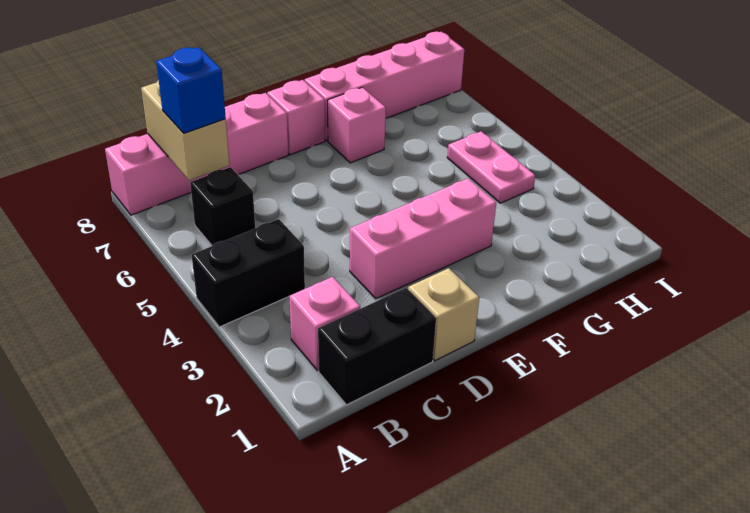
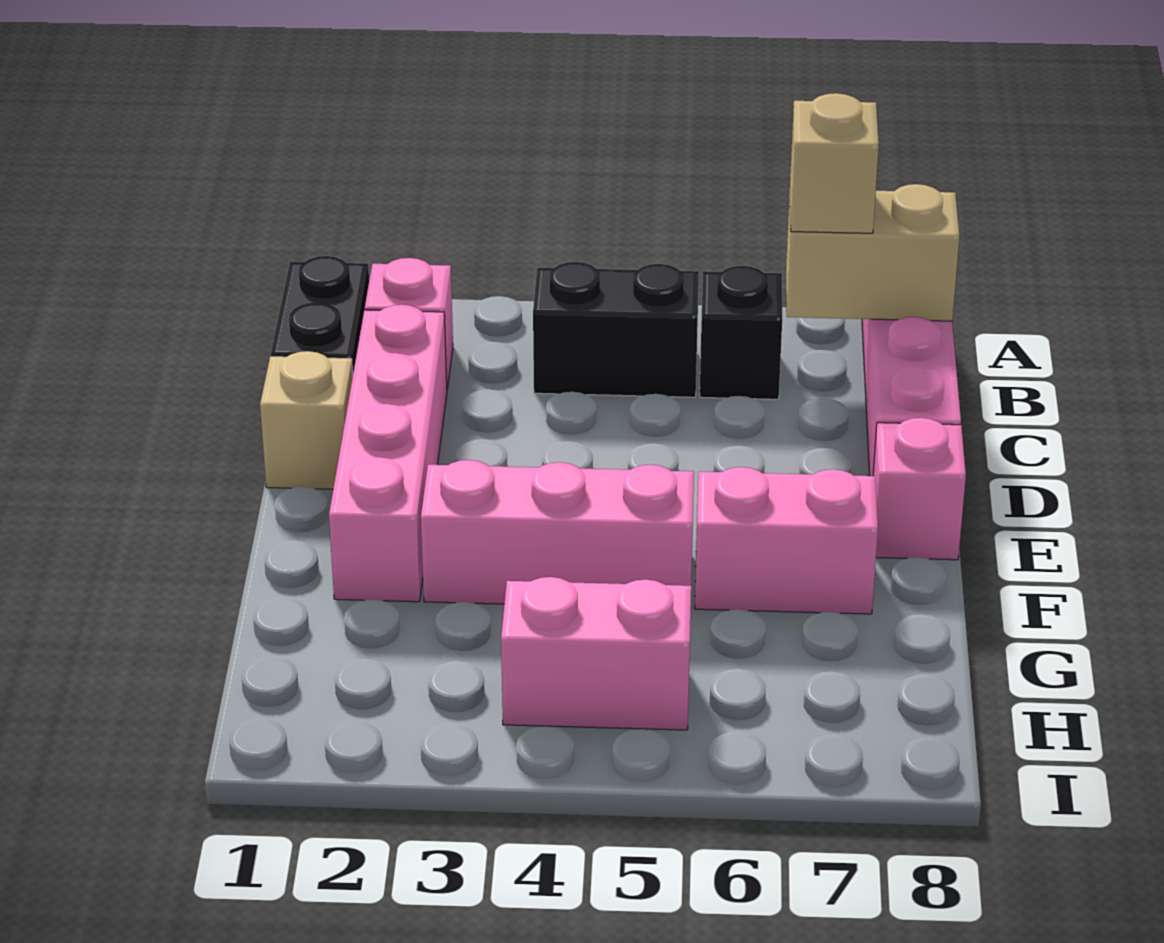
black 1x2 brick [192,219,305,327] -> black 1x2 brick turned to [533,262,699,397]
blue 1x1 brick [156,47,226,133] -> tan 1x1 brick [790,93,879,233]
pink 1x3 brick [350,178,496,299] -> pink 1x3 brick turned to [421,460,694,604]
pink 1x1 brick [328,87,386,163] -> pink 1x2 brick [695,467,878,614]
pink 1x4 brick [305,32,464,141] -> pink 1x4 brick moved to [329,305,447,602]
pink 1x2 plate [447,131,535,203] -> pink 1x2 brick [501,577,691,730]

